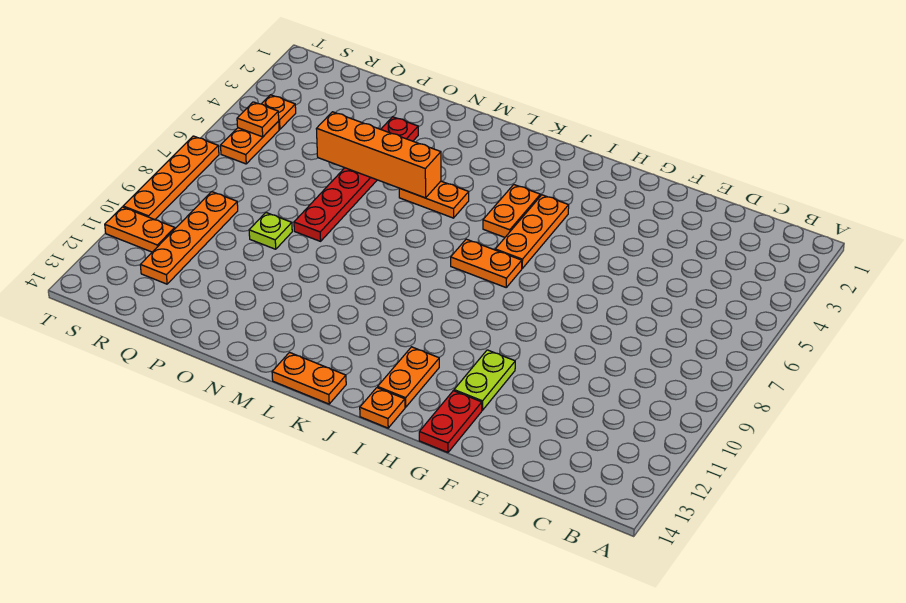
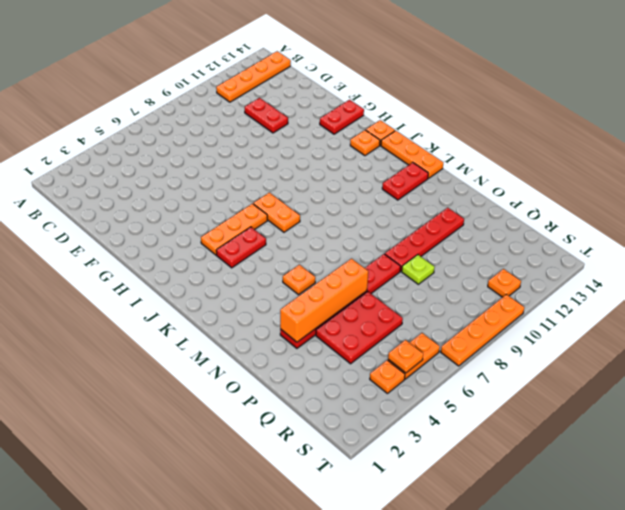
none -> red 1x2 plate [245,98,288,133]
lime 1x2 plate [454,350,515,410] -> none
orange 1x2 plate [378,347,439,407] -> orange 1x1 plate [350,130,380,156]
orange 1x2 plate [483,185,540,237] -> red 1x2 plate [216,227,266,268]
orange 1x2 plate [272,352,346,404] -> orange 1x3 plate [381,131,443,178]
orange 1x2 plate [399,181,469,218] -> orange 1x1 plate [283,265,315,295]
none -> red 1x2 plate [382,162,428,200]
orange 1x4 brick [316,112,441,198] -> orange 1x4 brick turned to [280,259,368,342]
none -> red 1x4 plate [385,208,464,271]
none -> red 2x3 plate [316,292,403,364]
orange 1x4 plate [140,192,238,284] -> orange 1x4 plate moved to [216,51,291,102]
orange 1x2 plate [105,207,175,252] -> orange 1x1 plate [488,269,521,297]

